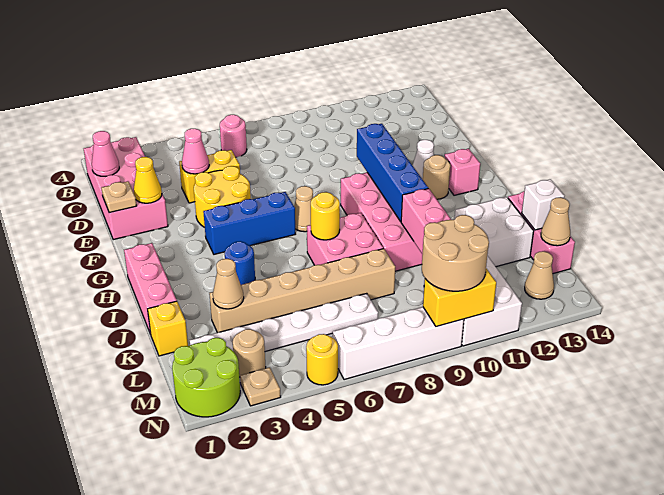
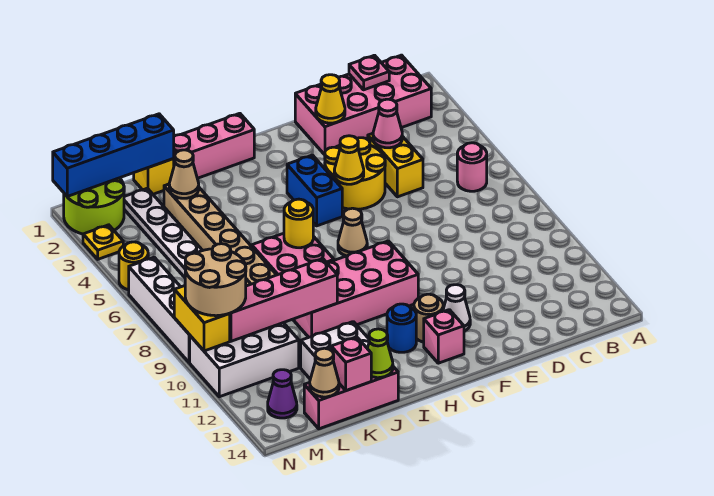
pink 1x1 cone [92,131,119,176] -> pink 1x1 plate [349,55,389,90]
tan 1x1 plate [102,181,137,213] -> none
none -> yellow 1x1 cone [334,136,364,184]
blue 1x4 brick [357,124,428,222] -> blue 1x4 brick moved to [53,114,174,197]
blue 1x3 brick [203,192,295,254] -> blue 1x2 brick [287,155,342,226]
blue 1x1 round brick [225,241,255,285] -> blue 1x1 round brick moved to [387,304,416,352]
none -> lime 1x1 cone [367,329,393,378]
white 1x1 brick [522,179,564,230] -> pink 1x1 brick [331,337,371,391]
tan 1x1 round brick [233,329,266,377] -> none
tan 1x1 cone [525,251,554,299] -> purple 1x1 cone [268,370,297,418]
tan 1x1 plate [240,367,281,406] -> yellow 1x1 plate [83,225,123,259]

